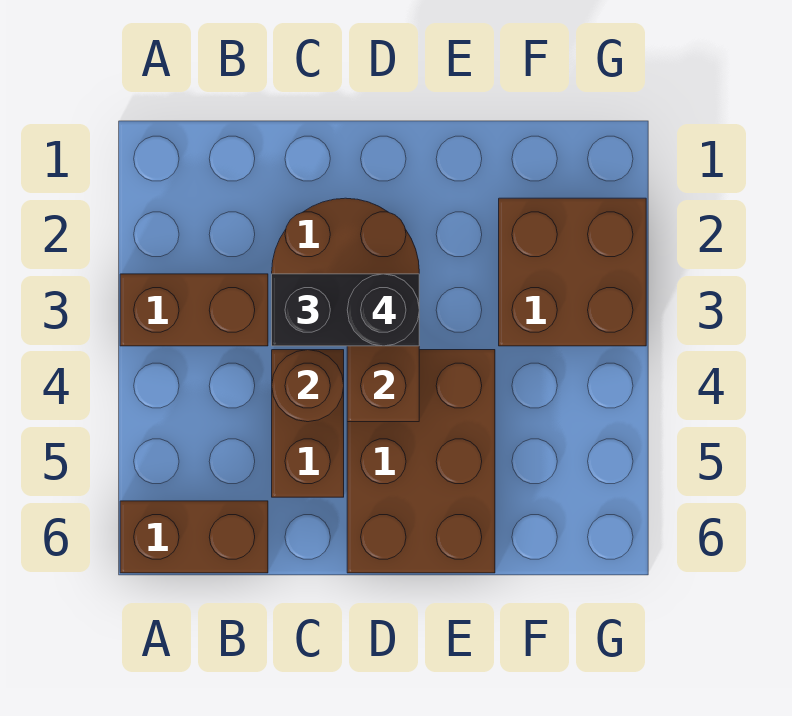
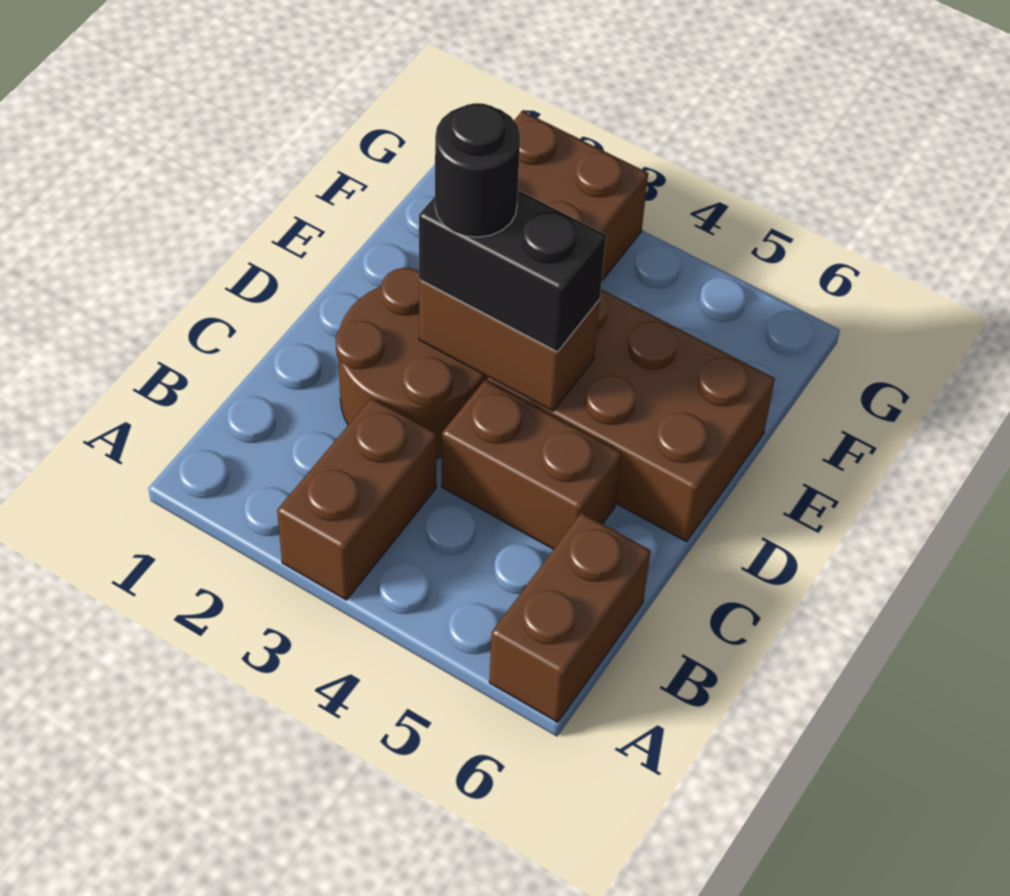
black 1x2 brick [272,274,419,346] -> black 1x2 brick turned to [419,191,606,352]
brown 1x1 round brick [272,350,344,422] -> none

